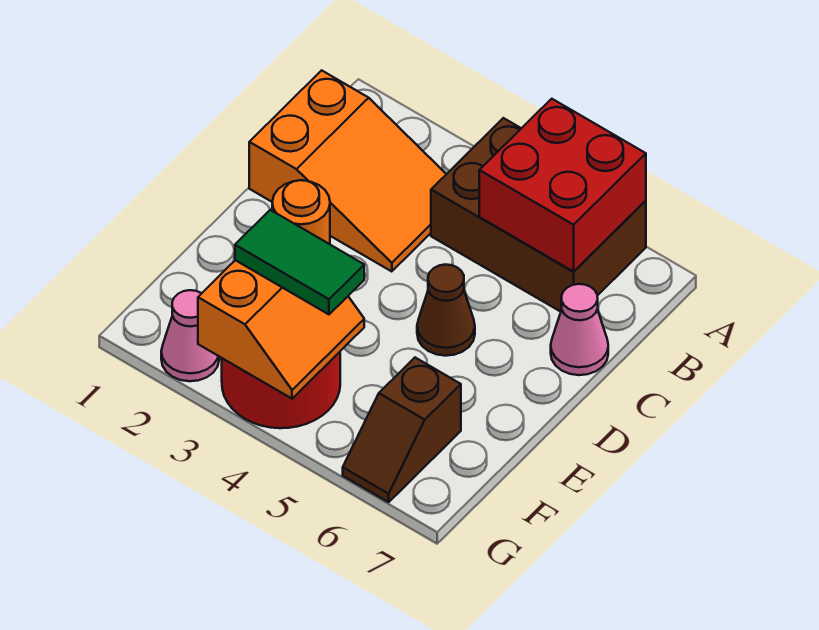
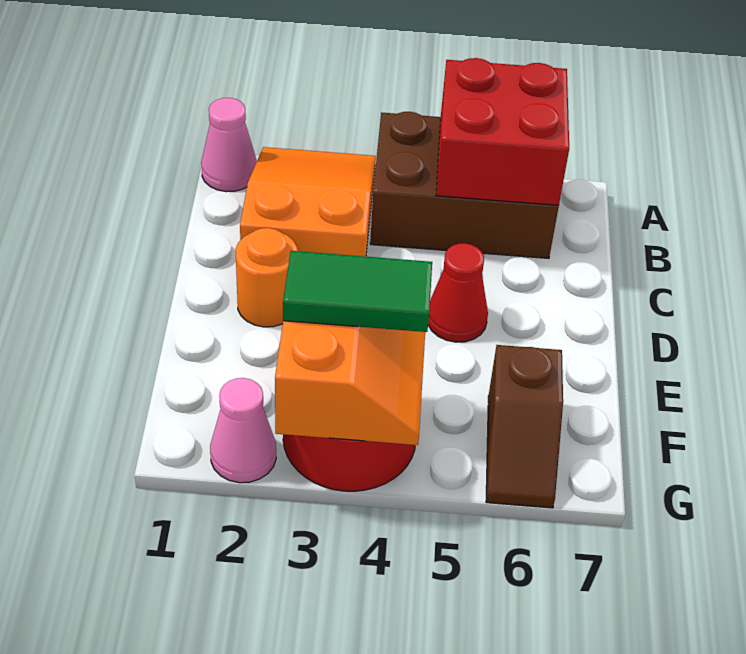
orange 2x3 slope [249,70,446,272] -> orange 2x3 slope turned to [240,147,376,257]
pink 1x1 cone [551,284,608,375] -> pink 1x1 cone moved to [201,98,257,192]
brown 1x1 cone [417,265,475,356] -> red 1x1 cone [428,243,488,342]

